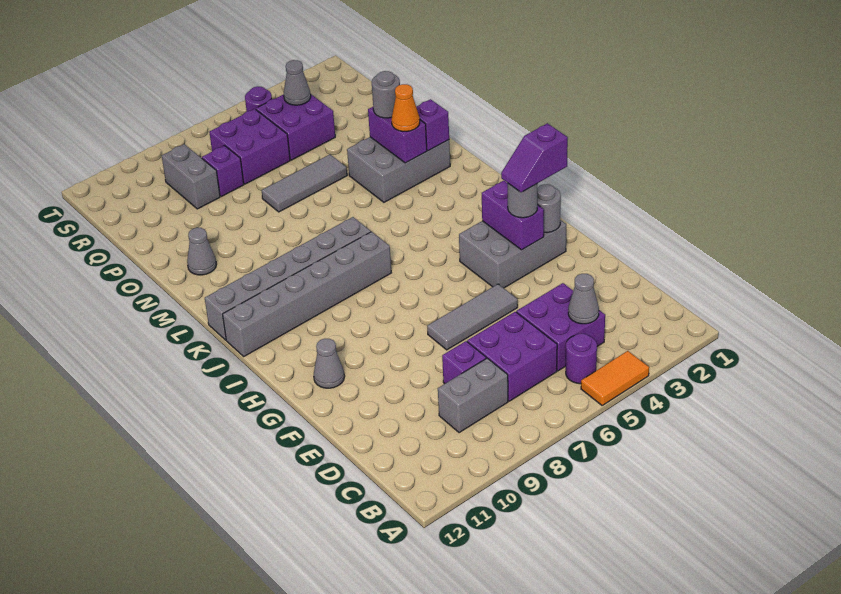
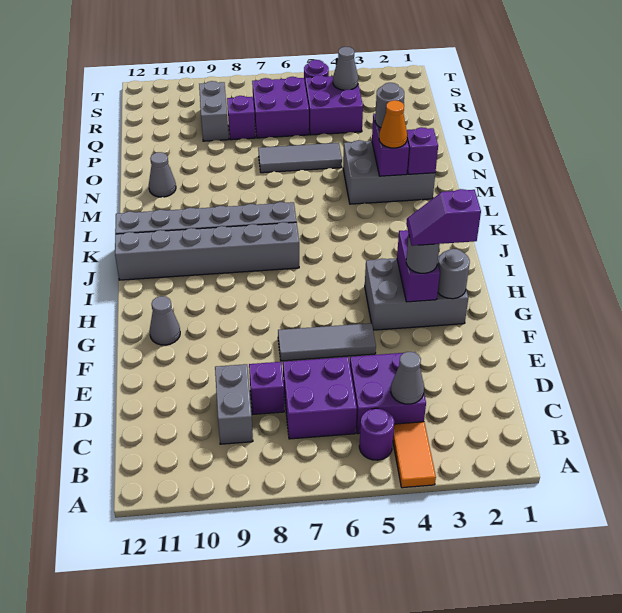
orange 1x2 tile [581,351,649,405] -> orange 1x2 tile turned to [393,422,436,488]
grey 1x2 brick [438,358,508,433] -> grey 1x2 brick turned to [215,364,253,444]

